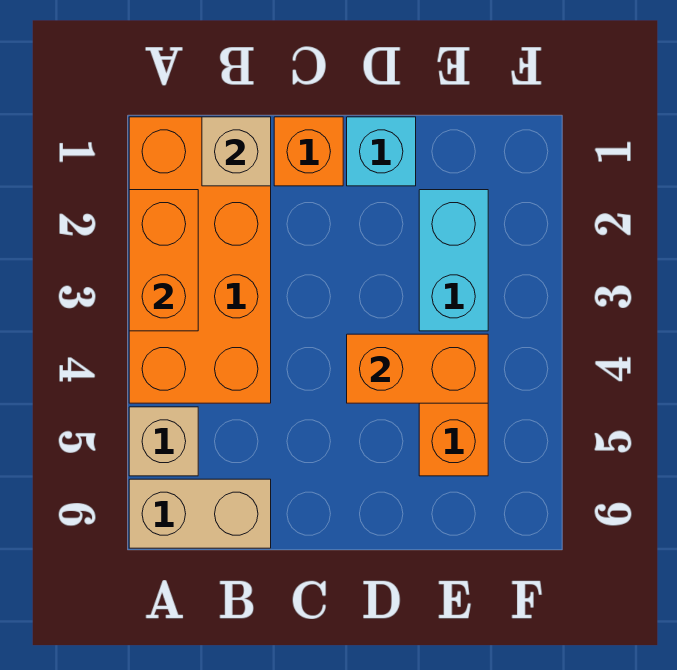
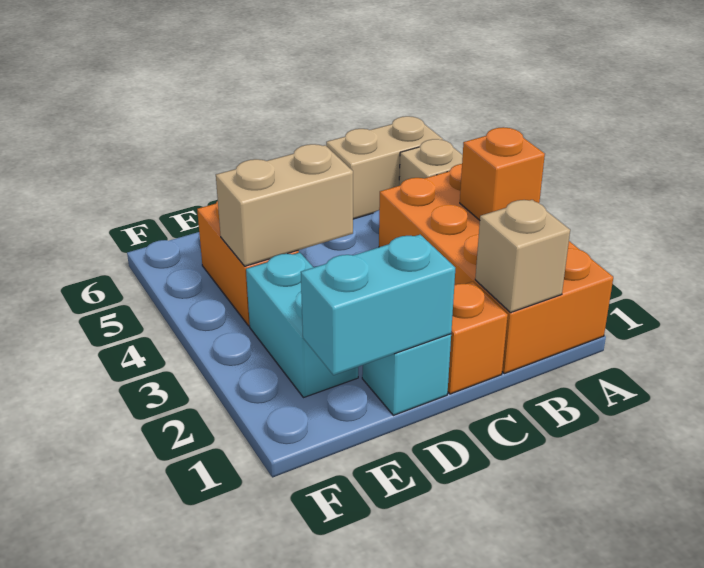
orange 1x2 brick [129,190,198,331] -> orange 1x1 brick [460,127,545,220]
none -> cyan 1x2 brick [301,235,455,375]
orange 1x2 brick [347,334,488,403] -> tan 1x2 brick [216,144,353,266]

